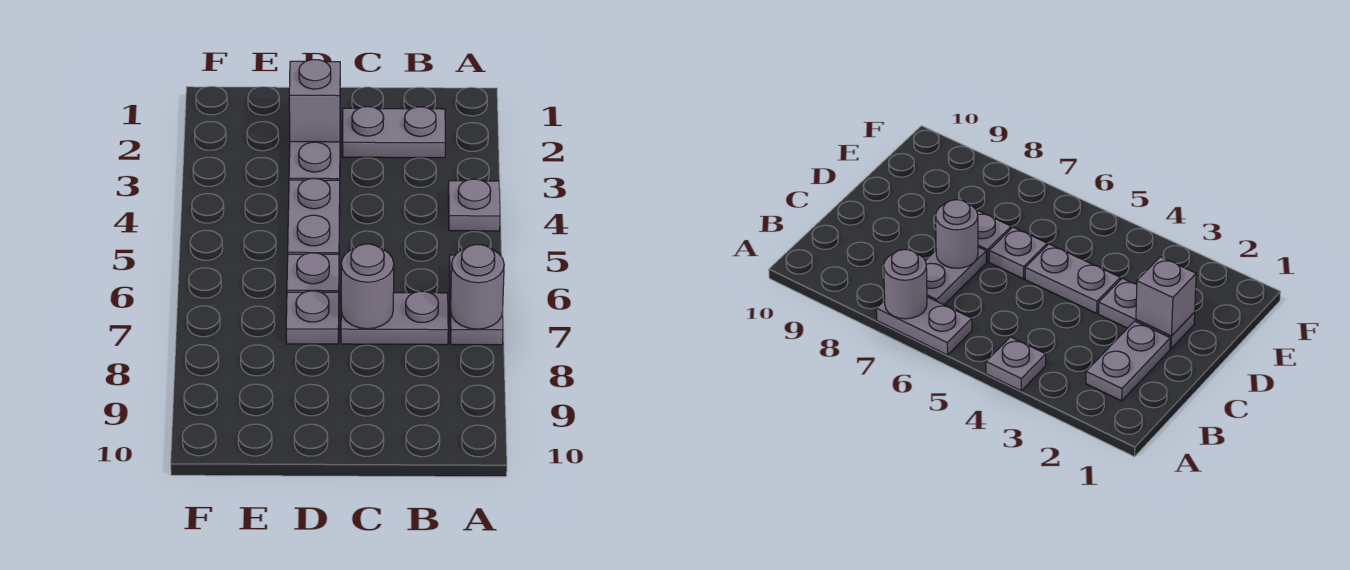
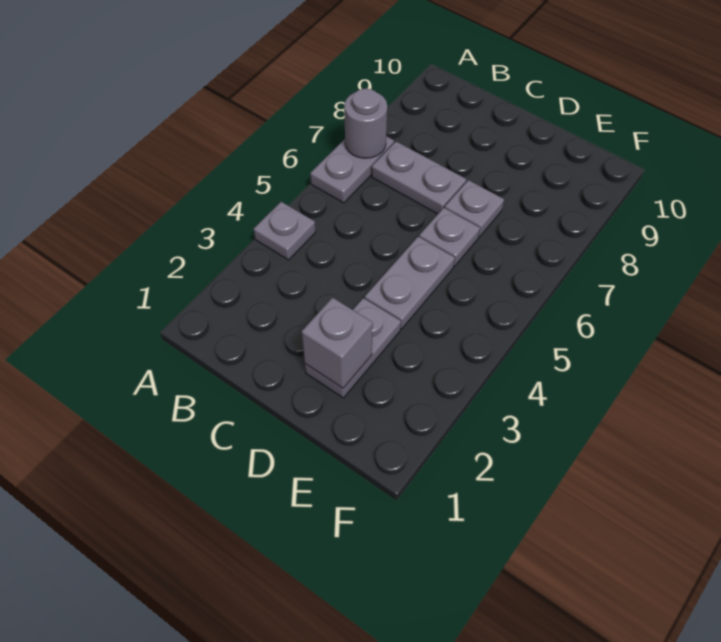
grey 1x2 plate [343,107,445,158] -> none
grey 1x1 round brick [341,244,394,329] -> none

